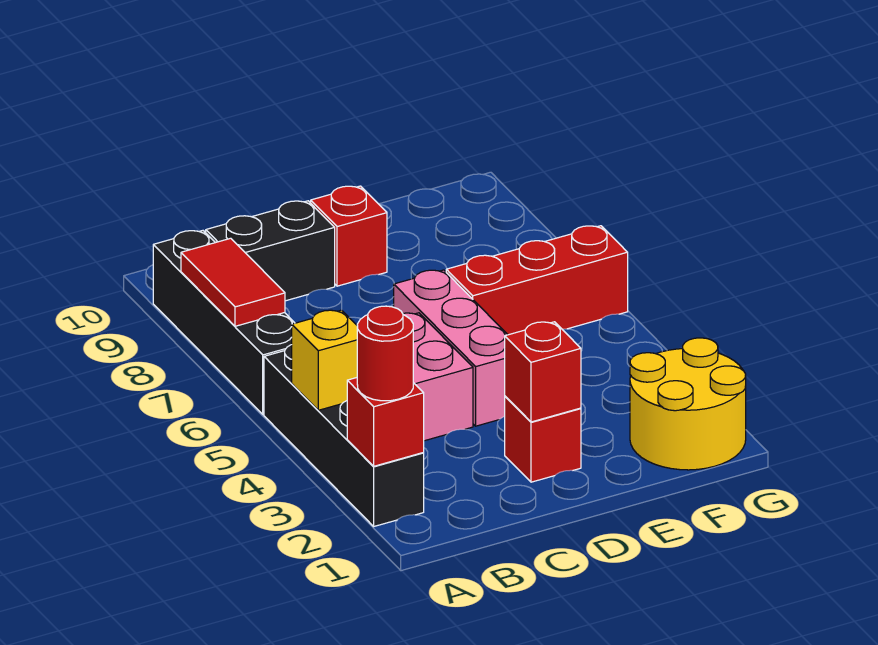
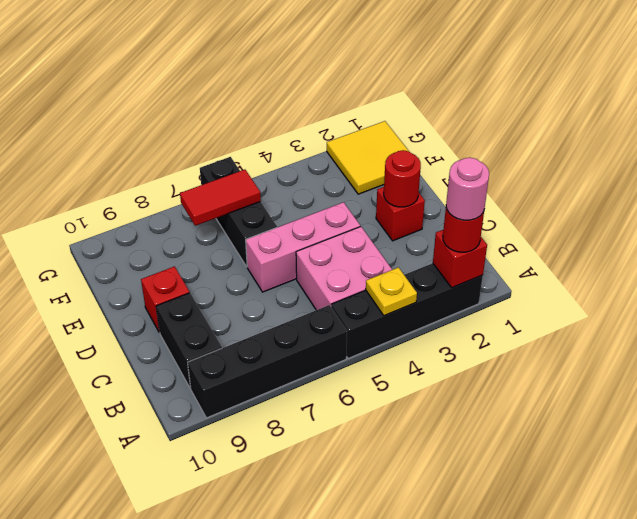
none -> pink 1x1 round brick [446,158,489,220]
yellow 1x1 brick [292,310,357,410] -> yellow 1x1 plate [366,267,417,316]
red 1x2 tile [181,238,285,326] -> red 1x2 tile moved to [180,170,261,226]
red 1x1 brick [505,322,581,422] -> red 1x1 round brick [384,150,421,207]
red 1x3 brick [446,226,628,335] -> black 1x3 brick [200,157,277,267]
yellow 2x2 round brick [630,338,746,470] -> yellow 2x2 tile [327,121,409,194]

